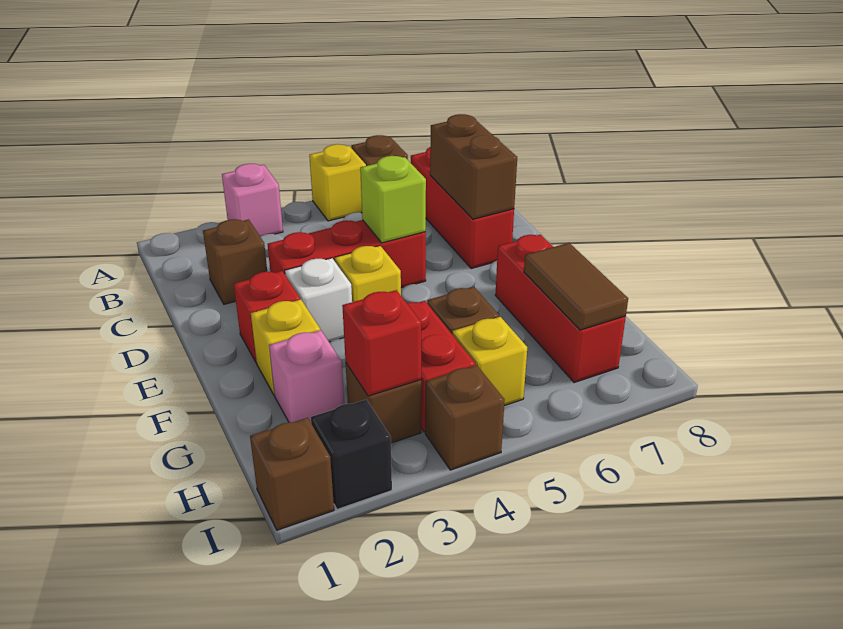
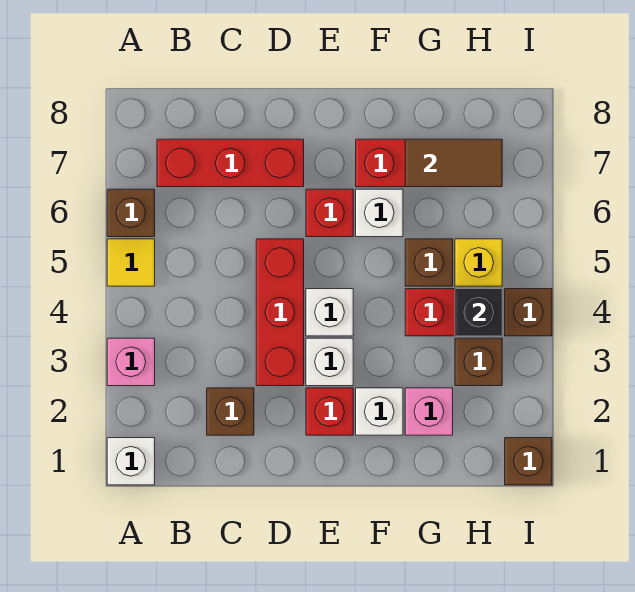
none -> white 1x1 brick [107,438,155,485]
yellow 1x1 brick [309,144,366,221] -> yellow 1x1 tile [107,239,155,286]
brown 1x2 brick [430,114,517,219] -> none
lime 1x1 brick [360,156,426,243] -> none
yellow 1x1 brick [335,246,401,302] -> white 1x1 brick [306,289,353,336]
yellow 1x1 brick [251,299,320,395] -> white 1x1 brick [356,388,403,435]
none -> white 1x1 brick [356,189,403,237]
red 1x1 brick [342,290,421,396] -> red 1x1 brick moved to [306,189,353,237]
black 1x1 brick [311,400,392,509] -> black 1x1 brick moved to [455,289,502,336]

